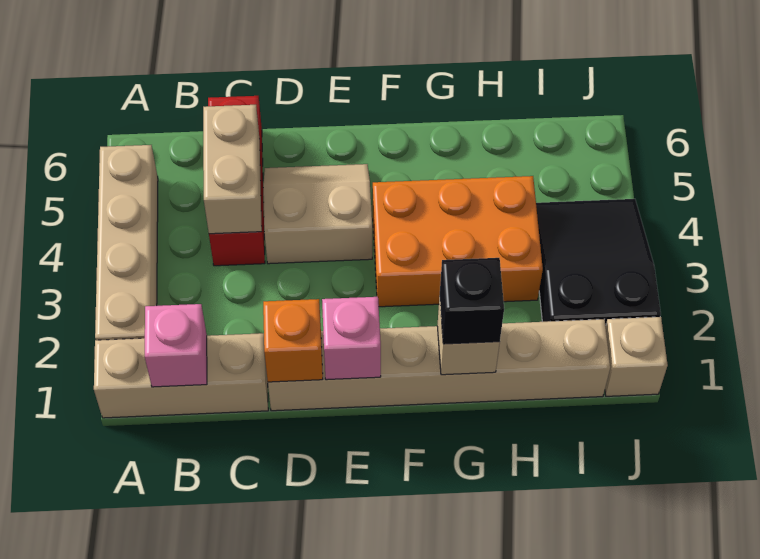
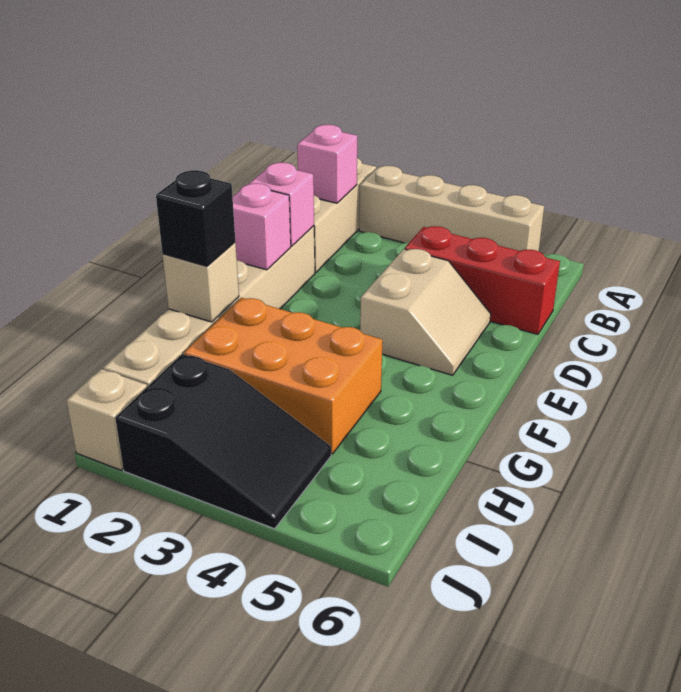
tan 1x2 brick [203,105,262,234] -> none
orange 1x1 brick [263,299,323,382] -> pink 1x1 brick [249,163,314,246]
orange 2x3 brick [373,176,543,307] -> orange 2x3 brick turned to [184,298,382,454]

